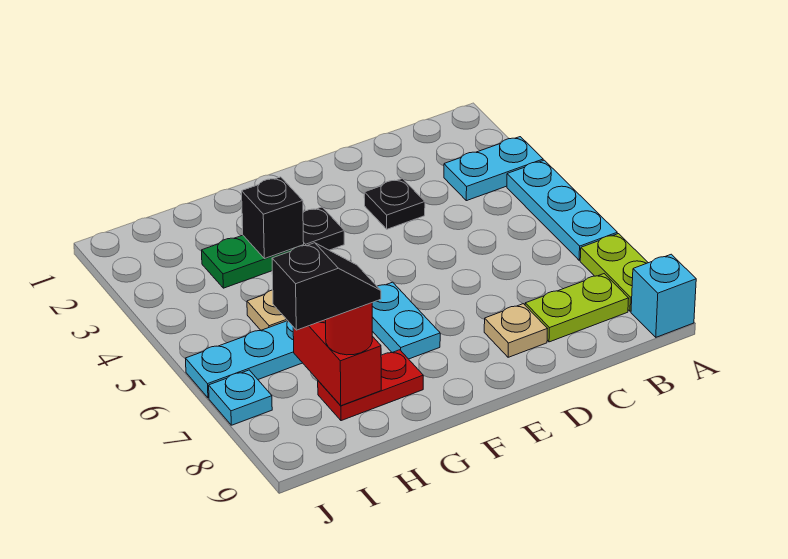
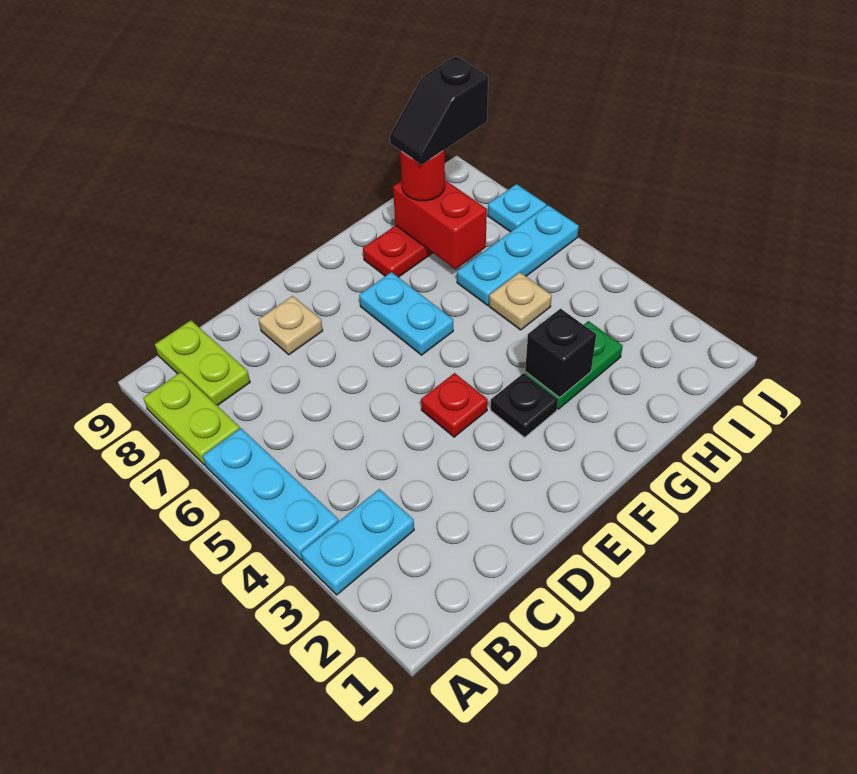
cyan 1x1 brick [631,254,696,337] -> none
lime 1x2 plate [525,274,629,342] -> lime 1x2 plate turned to [155,320,250,406]
black 1x1 plate [364,178,425,229] -> none
none -> red 1x1 plate [421,373,488,437]

